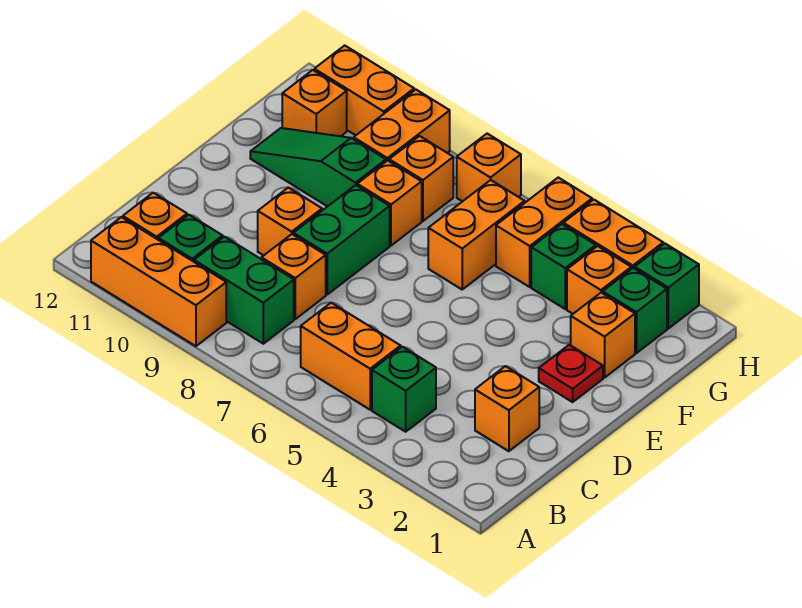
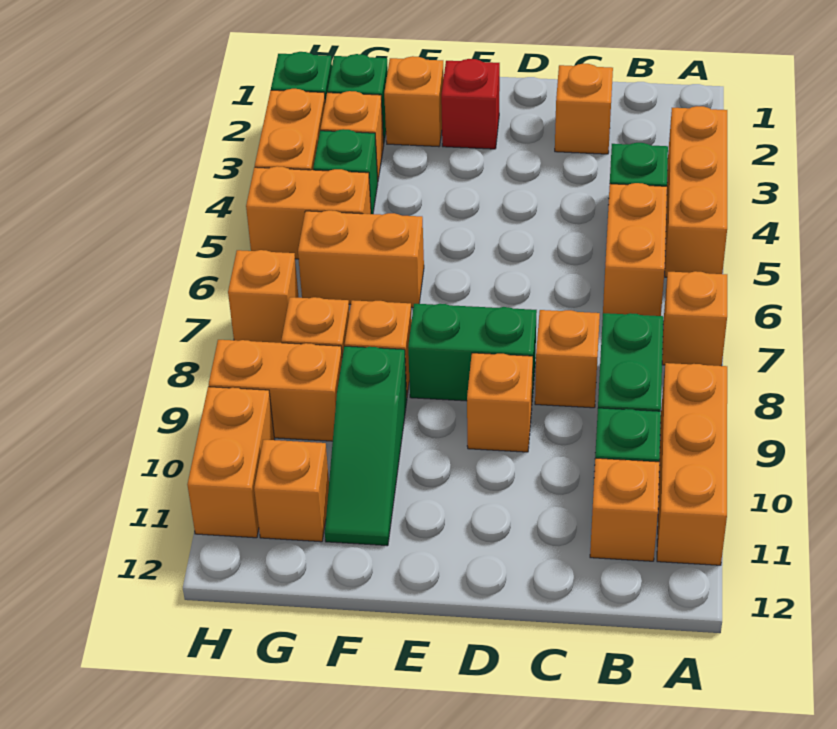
none -> orange 1x3 brick [665,106,727,277]
none -> orange 1x1 brick [662,271,727,366]
red 1x1 plate [539,345,603,402] -> red 1x1 brick [441,59,500,149]

